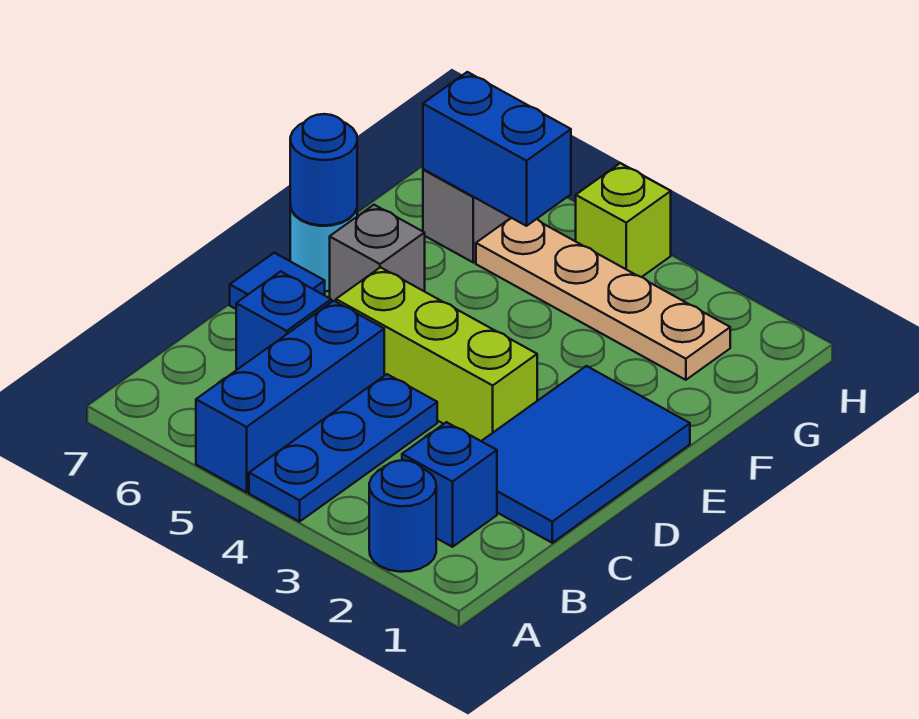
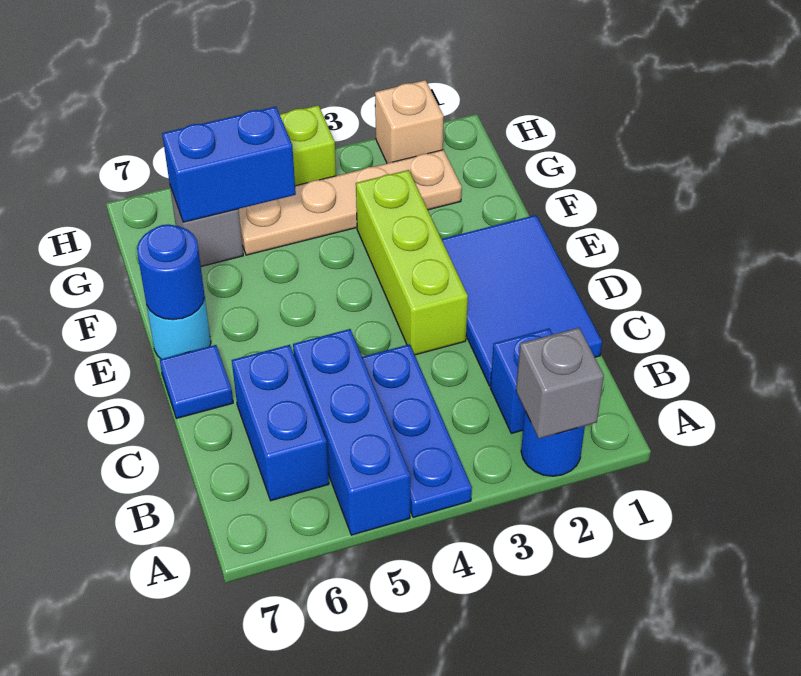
blue 1x1 brick [236,271,331,369] -> blue 1x2 brick [232,345,329,501]
lime 1x3 brick [336,267,537,441] -> lime 1x3 brick turned to [356,170,468,355]
grey 1x1 brick [330,205,425,302] -> grey 1x1 brick moved to [516,328,604,439]
none -> tan 1x1 brick [375,80,444,163]

